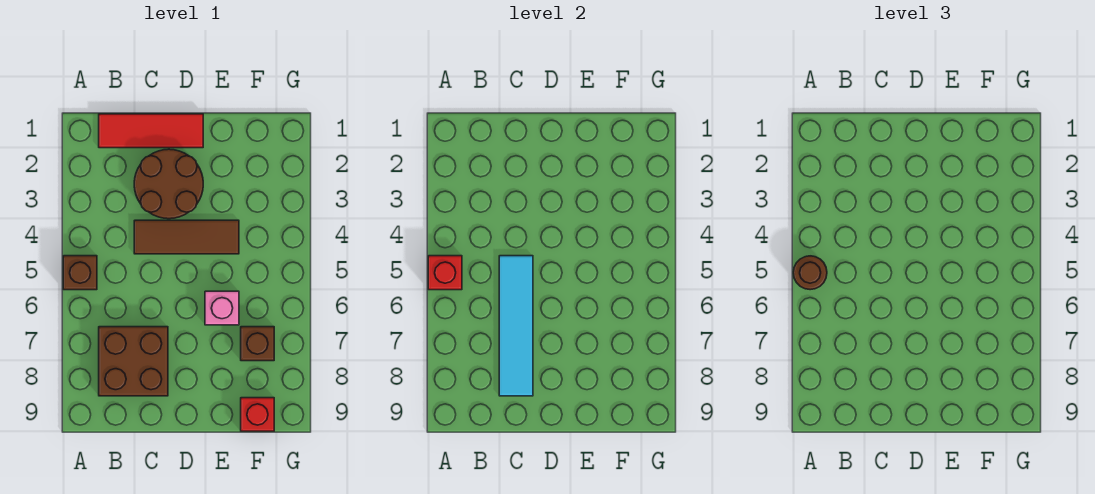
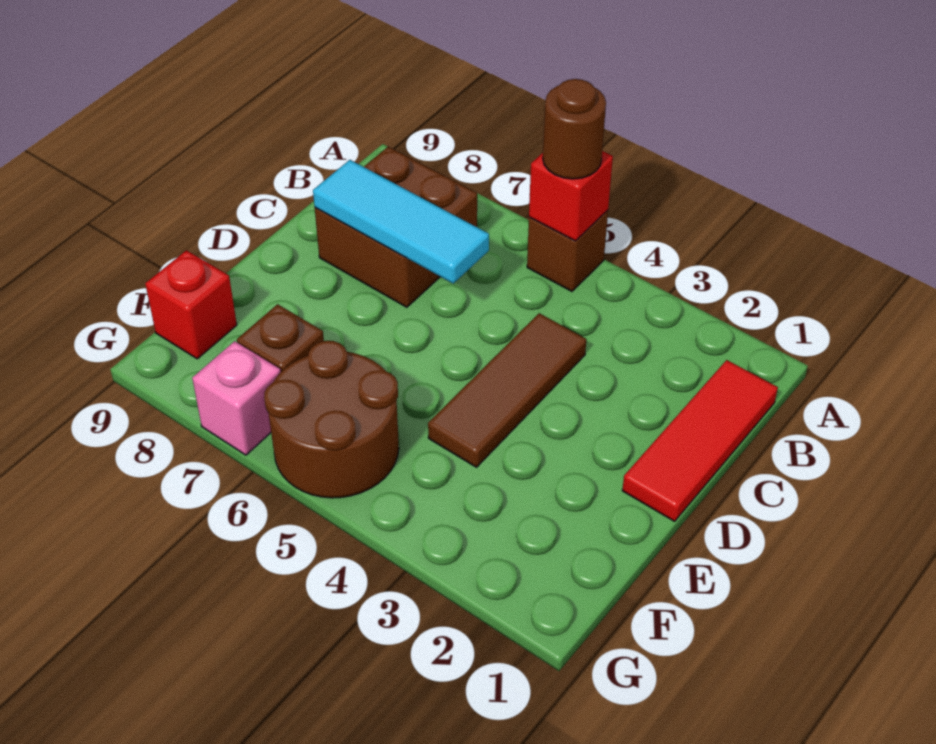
brown 2x2 round brick [134,149,203,219] -> brown 2x2 round brick moved to [264,341,399,498]
cyan 1x4 tile [499,256,533,396] -> cyan 1x3 tile [313,160,489,283]
pink 1x1 brick [205,291,239,325] -> pink 1x1 brick moved to [192,341,281,455]

